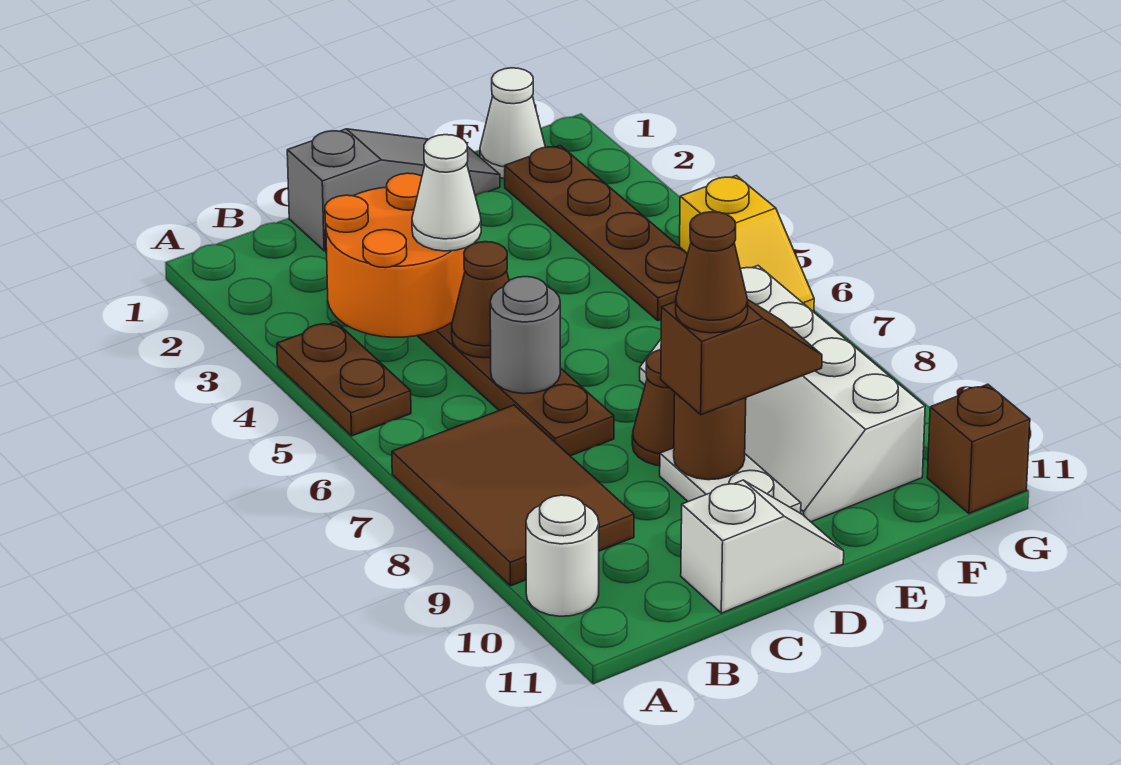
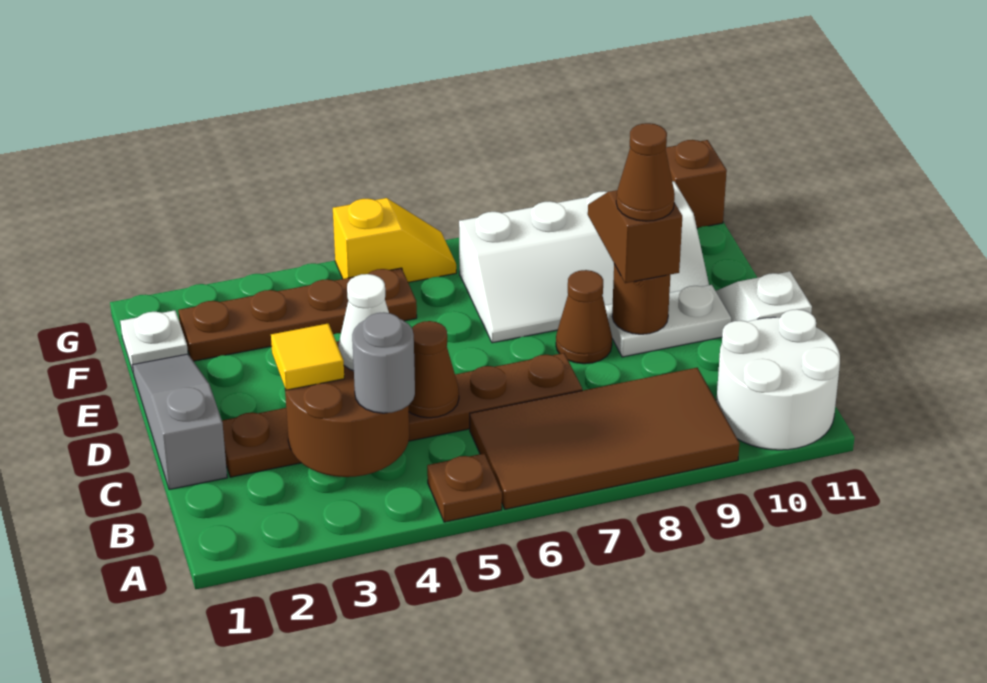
brown 1x2 plate [277,322,411,436] -> brown 1x1 plate [427,454,502,522]
brown 2x3 tile [392,405,634,586] -> brown 2x4 tile [470,368,739,509]
white 1x1 round brick [526,495,599,616] -> white 2x2 round brick [716,309,840,450]
orange 2x2 round brick [325,173,467,337] -> brown 2x2 round brick [285,341,409,477]
none -> yellow 1x1 tile [271,323,344,390]
grey 1x1 round brick [490,277,560,394] -> grey 1x1 round brick moved to [352,312,415,413]
white 1x1 cone [480,68,545,178] -> white 1x1 plate [120,310,188,371]

